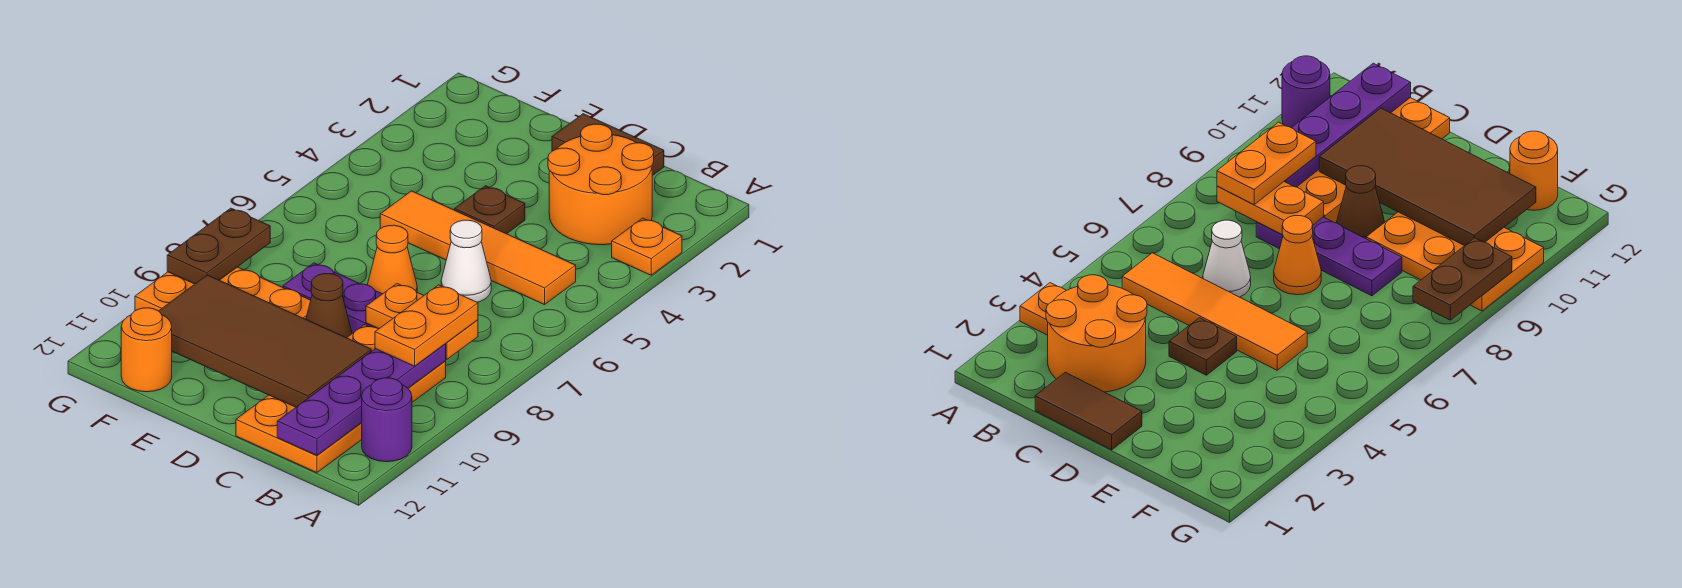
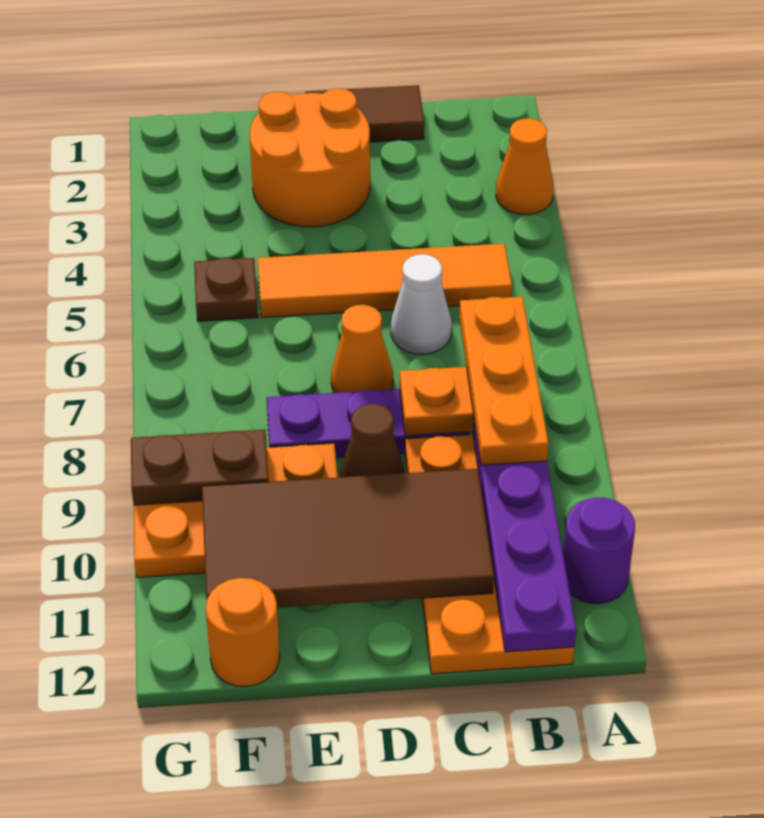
orange 1x1 plate [612,218,682,275] -> orange 1x1 cone [496,118,554,215]
orange 2x2 round brick [548,124,654,245] -> orange 2x2 round brick moved to [250,89,370,227]
orange 1x2 plate [375,285,478,366] -> orange 1x3 plate [459,297,548,465]
brown 1x1 plate [455,186,525,234] -> brown 1x1 plate moved to [194,258,258,321]
brown 1x2 plate [167,208,270,284] -> brown 1x2 plate turned to [131,429,269,505]

